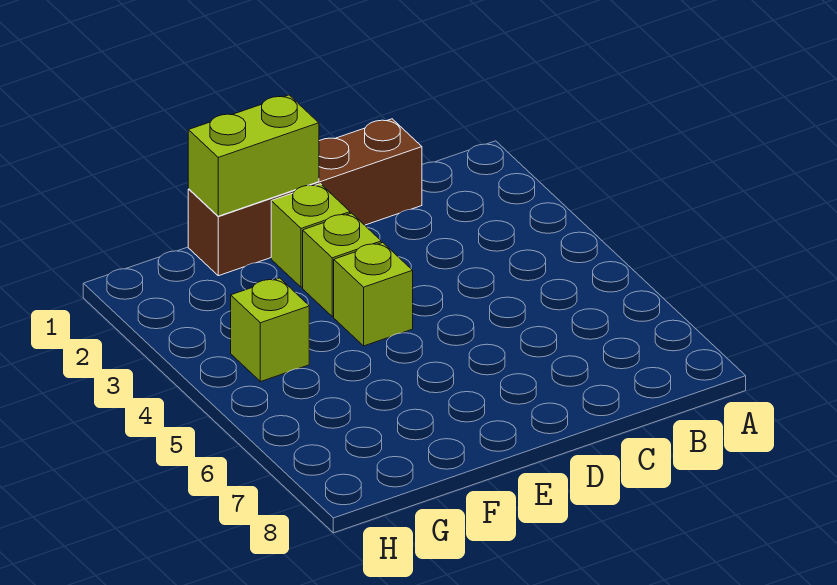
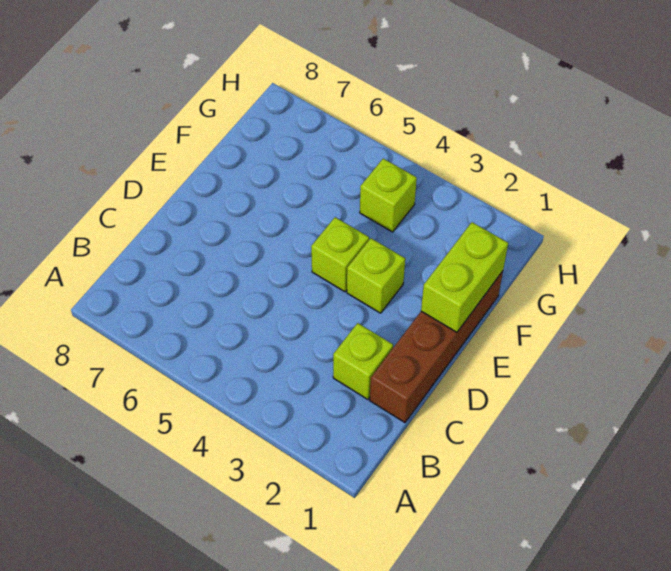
lime 1x1 brick [271,184,350,287] -> lime 1x1 brick moved to [333,323,393,399]

